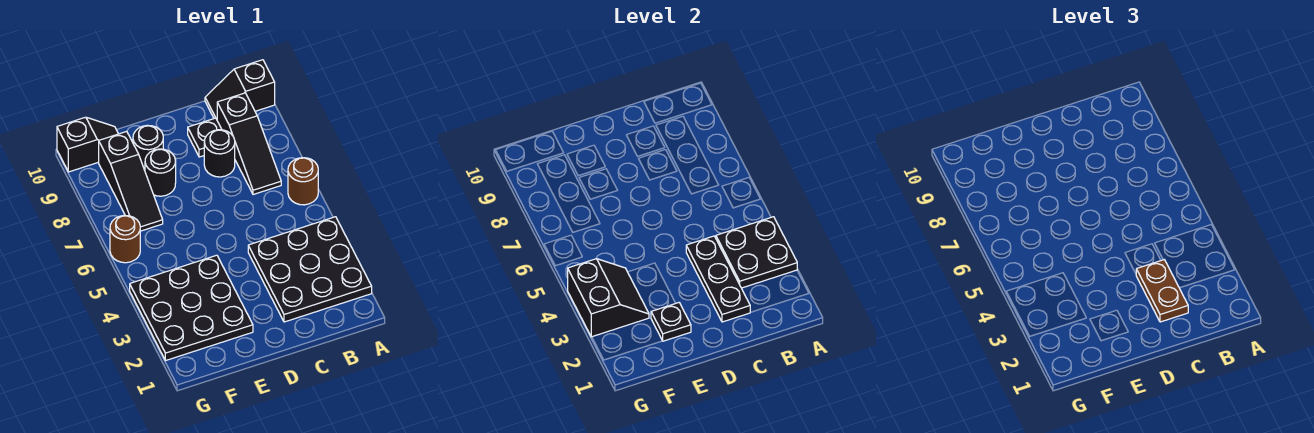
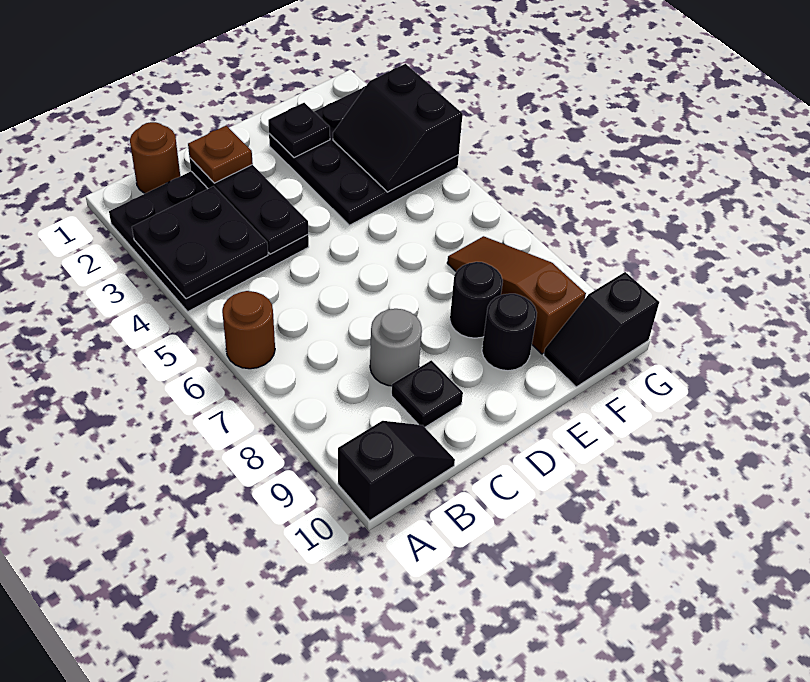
black 1x3 slope [217,93,281,195] -> none
brown 1x2 plate [1136,260,1188,322] -> brown 1x1 plate [188,126,253,183]
black 1x1 round brick [204,130,235,177] -> grey 1x1 round brick [370,309,422,386]
black 1x3 slope [99,131,163,231] -> brown 1x3 slope [447,236,586,354]
brown 1x1 round brick [110,215,140,263] -> brown 1x1 round brick moved to [130,122,180,193]

